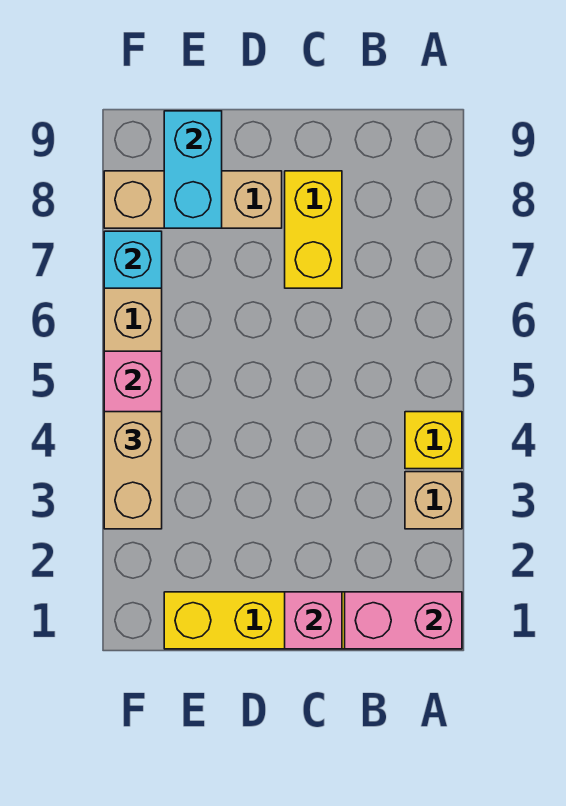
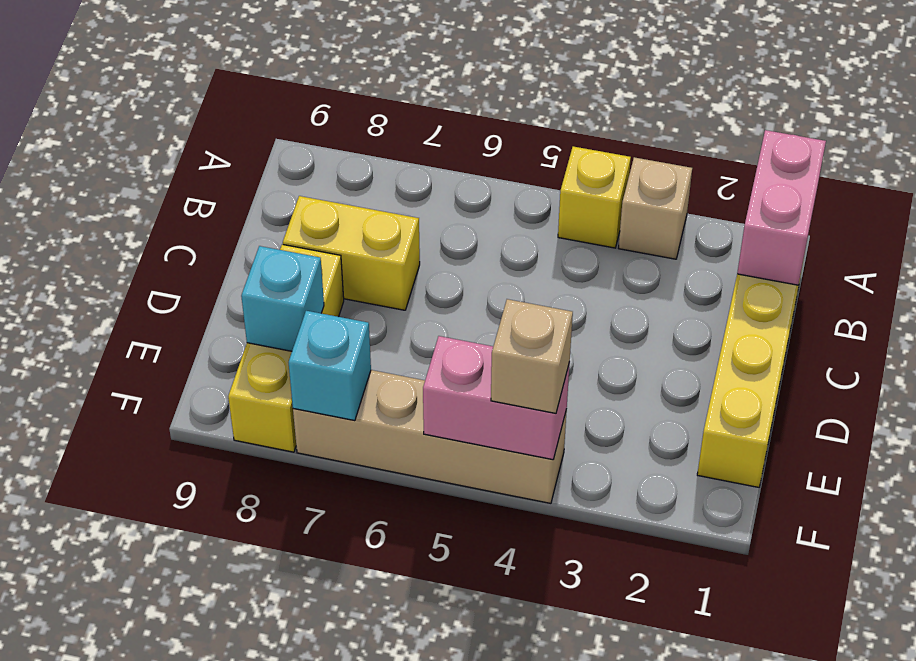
pink 1x1 brick [285,592,342,649] -> none
tan 1x3 brick [104,171,282,228] -> yellow 1x3 brick [228,244,344,452]
cyan 1x2 brick [164,111,222,228] -> cyan 1x1 brick [241,246,324,351]
tan 1x2 brick [104,412,162,529] -> tan 1x1 brick [491,299,573,413]

